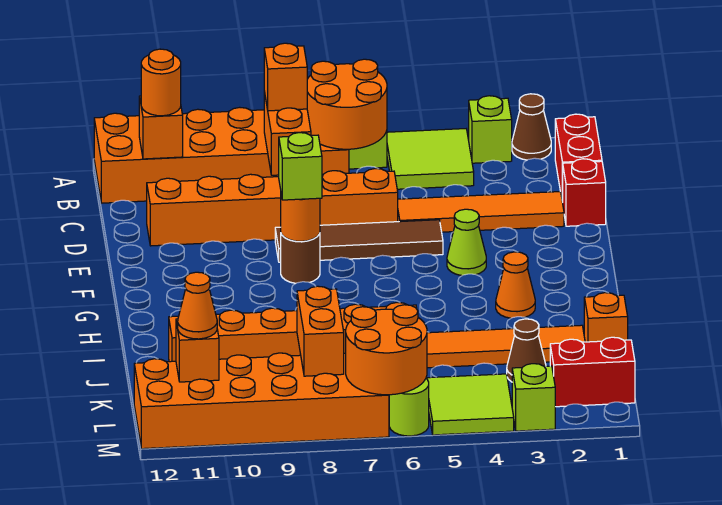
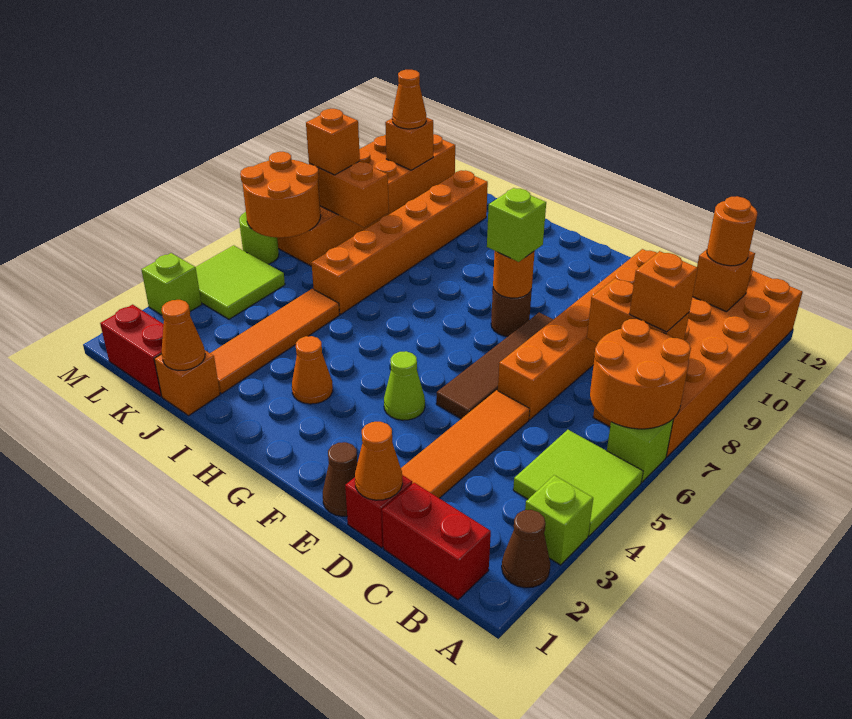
none -> orange 1x1 cone [355,422,403,500]
none -> orange 1x1 cone [161,300,205,370]
brown 1x1 cone [507,319,546,382] -> brown 1x1 cone moved to [323,442,358,516]
red 1x2 brick [550,337,635,407] -> red 1x2 brick turned to [100,305,164,396]
none -> orange 1x1 brick [306,109,360,175]

